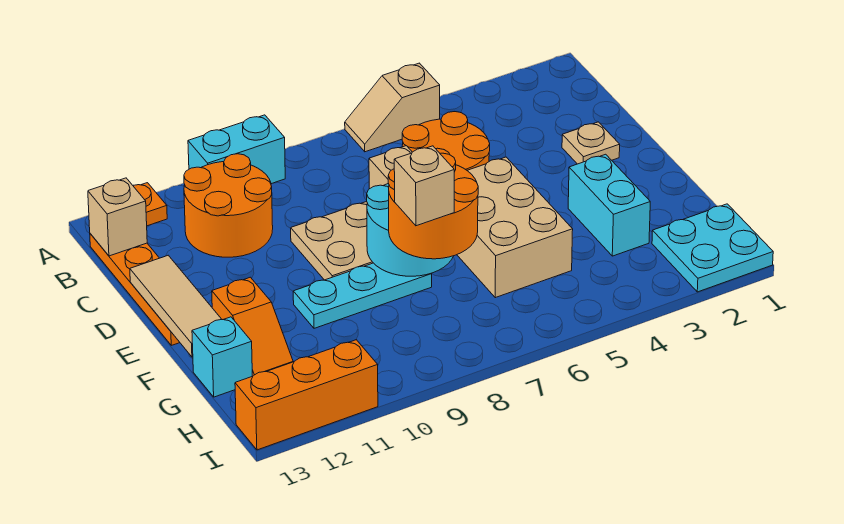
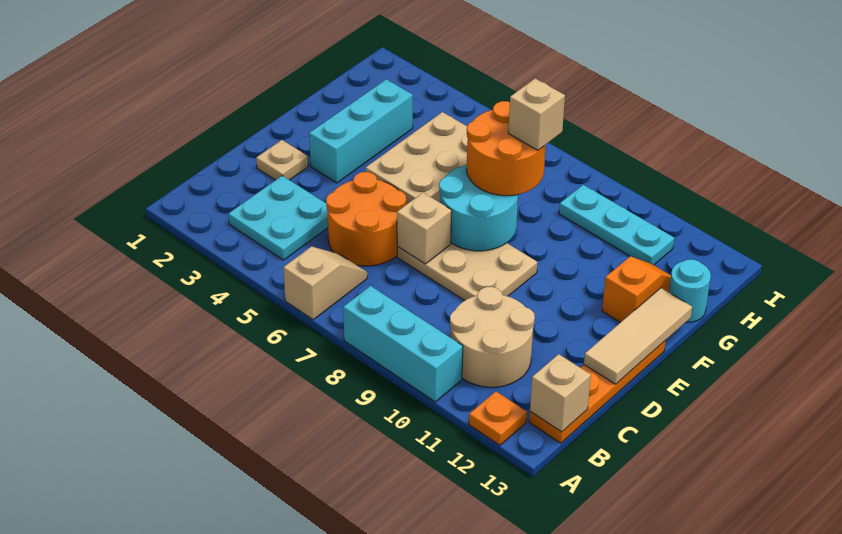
tan 1x2 slope [345,63,440,152] -> tan 1x2 slope turned to [283,246,367,320]
cyan 1x2 brick [188,115,285,184] -> cyan 1x3 brick [343,286,463,402]
orange 2x2 round brick [184,154,273,257] -> tan 2x2 round brick [450,287,535,387]
cyan 1x2 brick [568,154,650,256] -> cyan 1x3 brick [309,79,413,183]
cyan 1x3 plate [293,263,432,328] -> cyan 1x3 plate moved to [559,185,674,265]
cyan 1x1 brick [192,317,252,397] -> cyan 1x1 round brick [669,259,711,322]
cyan 2x2 plate [652,204,773,292] -> cyan 2x2 plate moved to [228,176,328,260]
orange 1x3 brick [235,340,378,450] -> none

